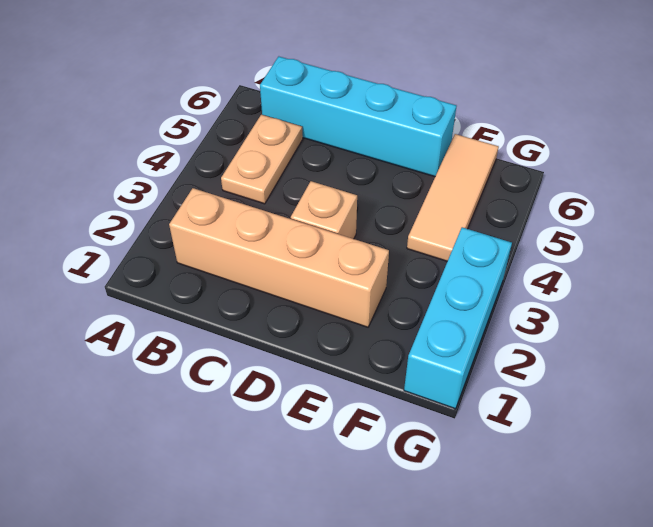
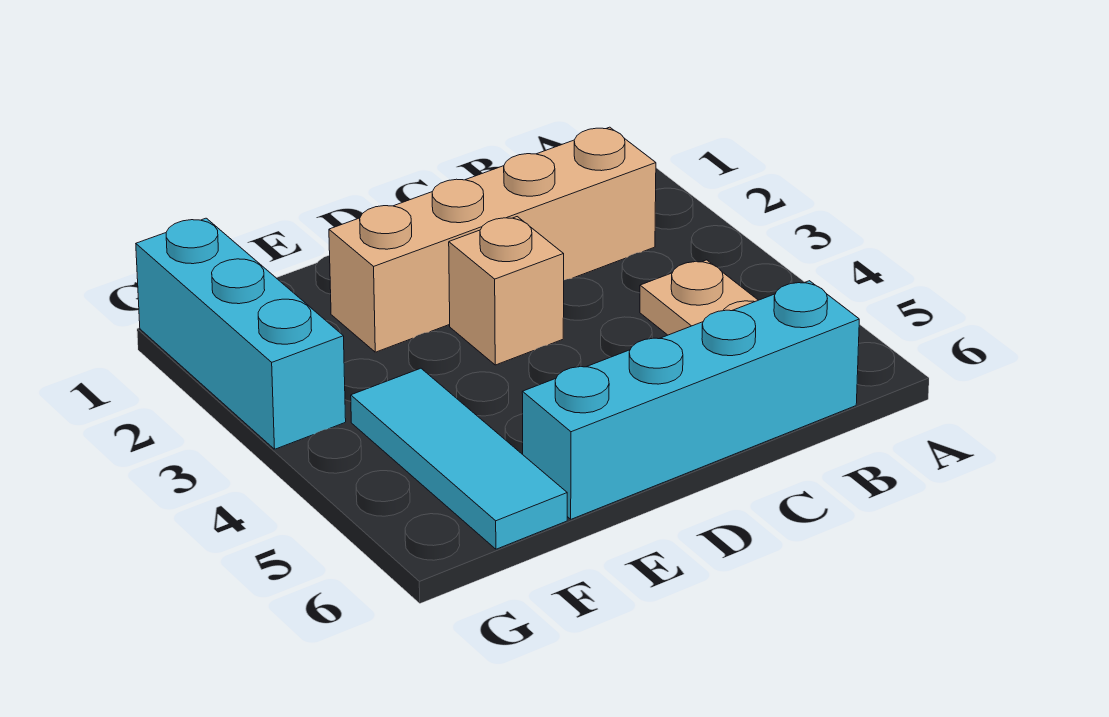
tan 1x3 tile [407,134,499,261] -> cyan 1x3 tile [351,368,567,549]

